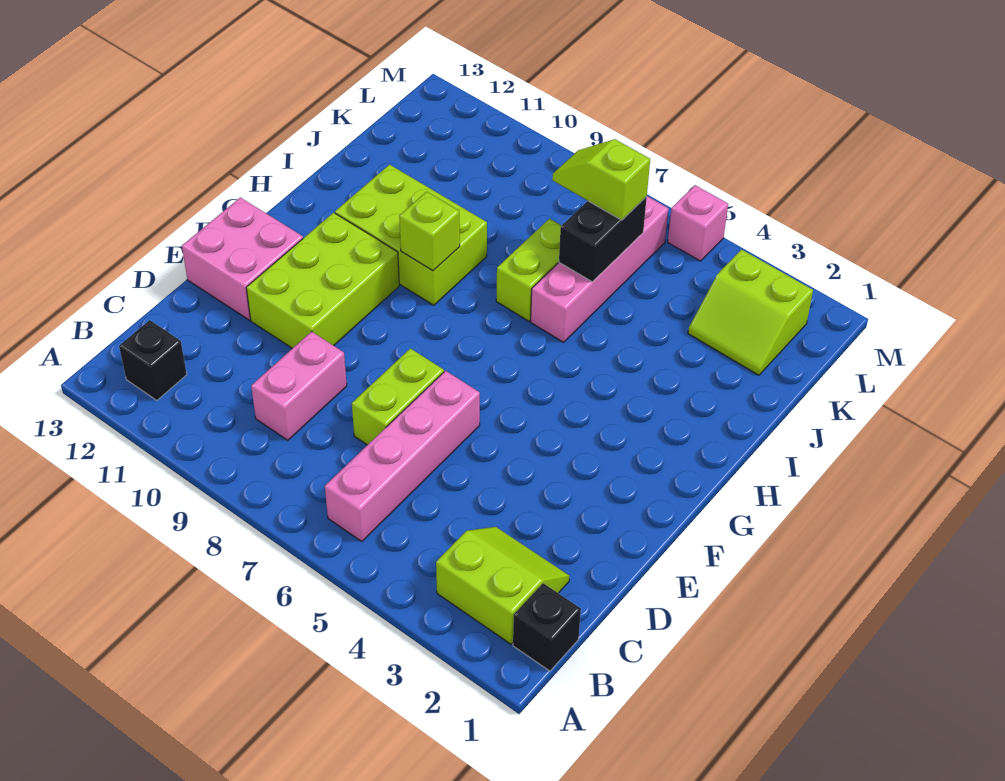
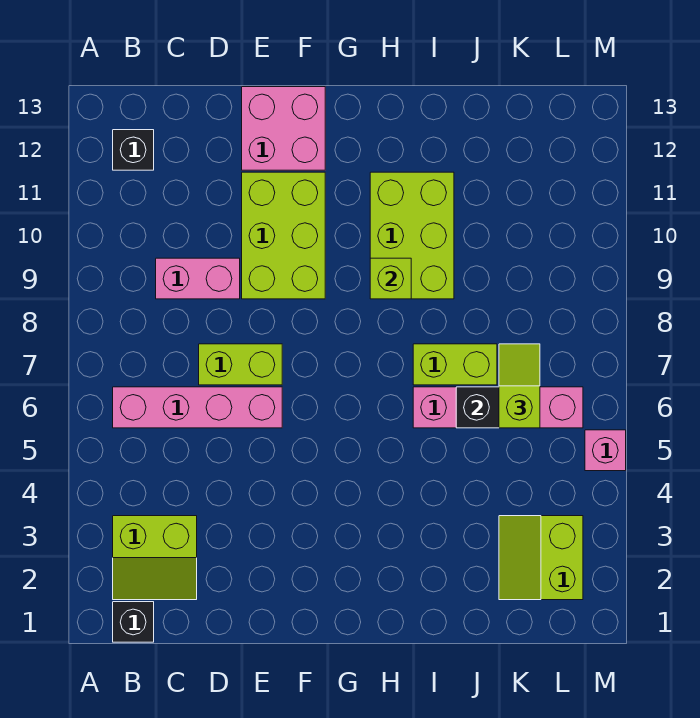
lime 2x2 slope [436,527,570,644] -> lime 2x2 slope turned to [113,516,197,600]
lime 2x3 brick [246,213,399,348] -> lime 2x3 brick turned to [242,172,325,299]

